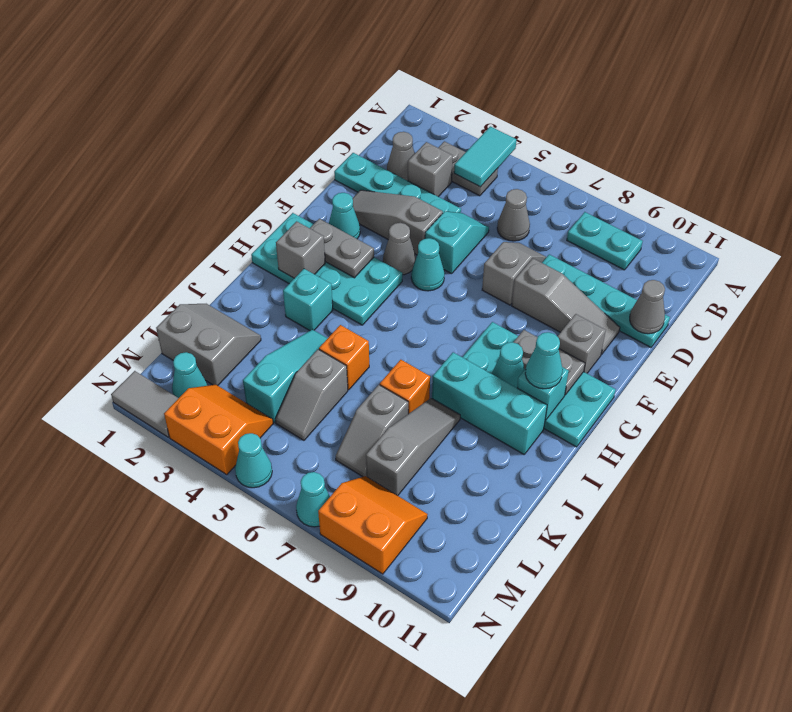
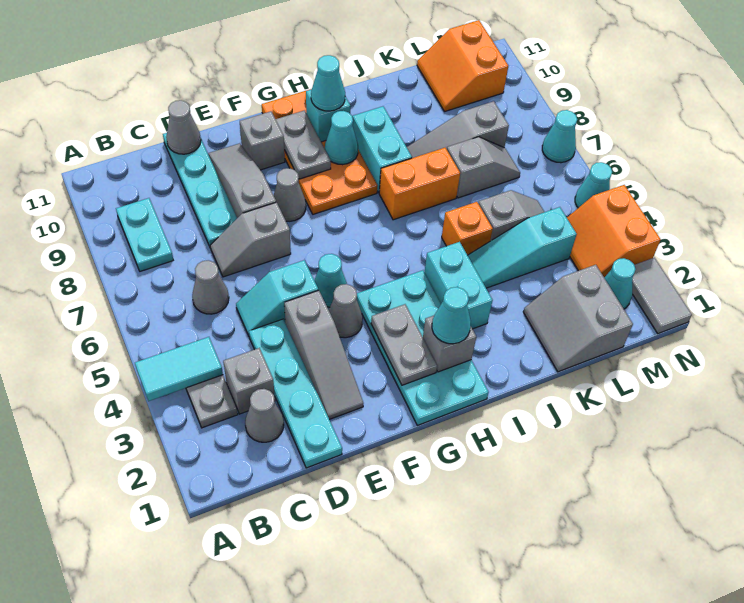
cyan 1x1 cone [329,193,360,239] -> cyan 1x1 cone moved to [432,287,471,344]
none -> grey 1x1 cone [273,168,306,221]
cyan 2x4 plate [463,322,616,447] -> orange 2x4 plate [262,90,378,214]
cyan 1x1 brick [283,269,333,331] -> cyan 1x2 brick [424,242,493,329]
cyan 1x3 brick [432,352,547,454] -> cyan 1x2 brick [352,106,412,193]
orange 1x1 brick [380,360,430,414] -> orange 1x2 brick [379,148,460,220]
orange 2x2 slope [318,476,428,574] -> orange 2x2 slope moved to [417,20,508,111]

